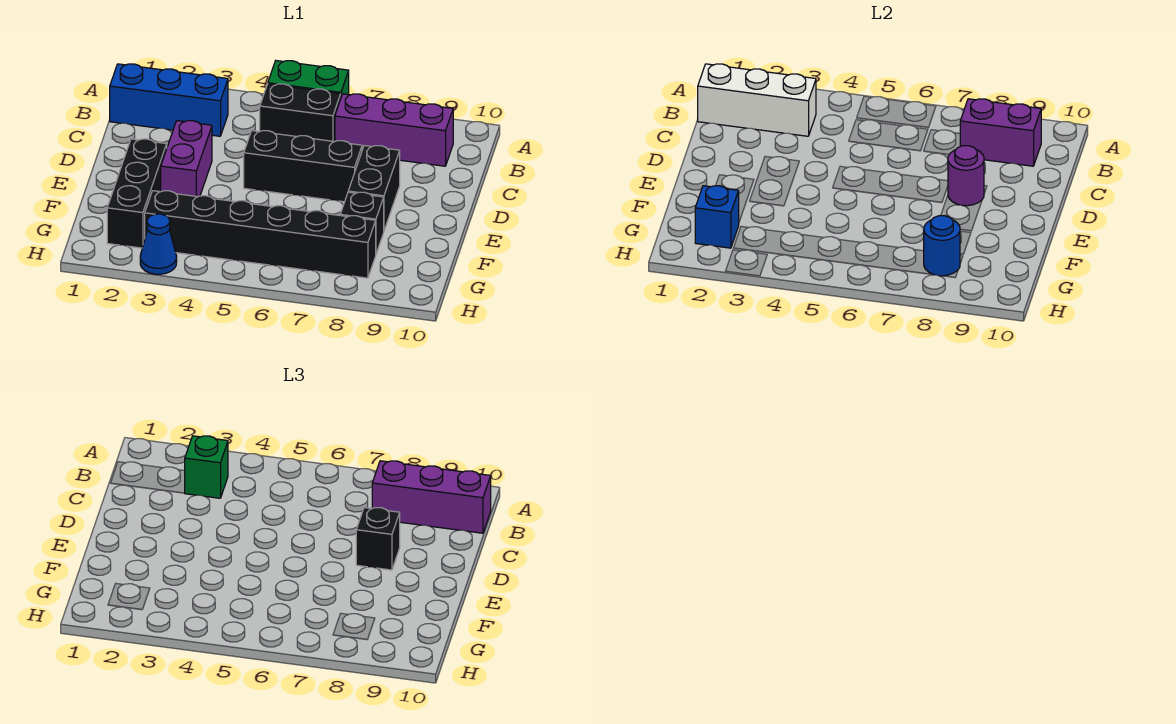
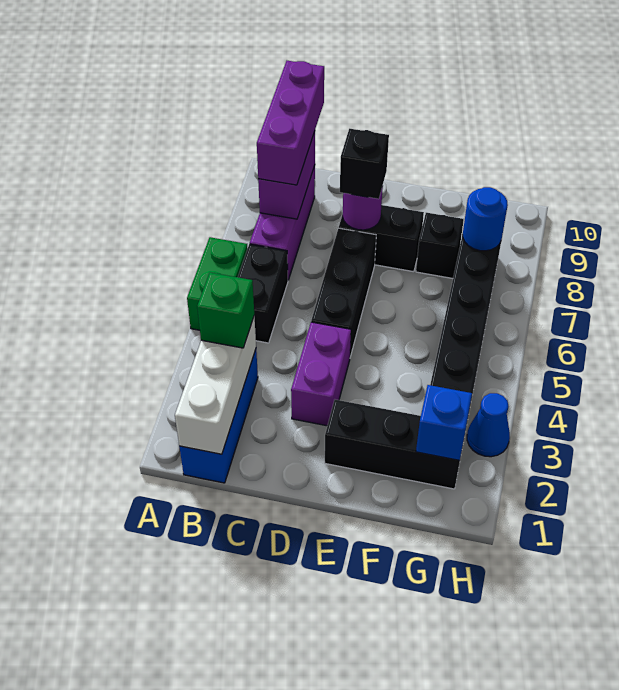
purple 1x2 brick [161,121,212,197] -> purple 1x2 brick turned to [291,322,351,426]

